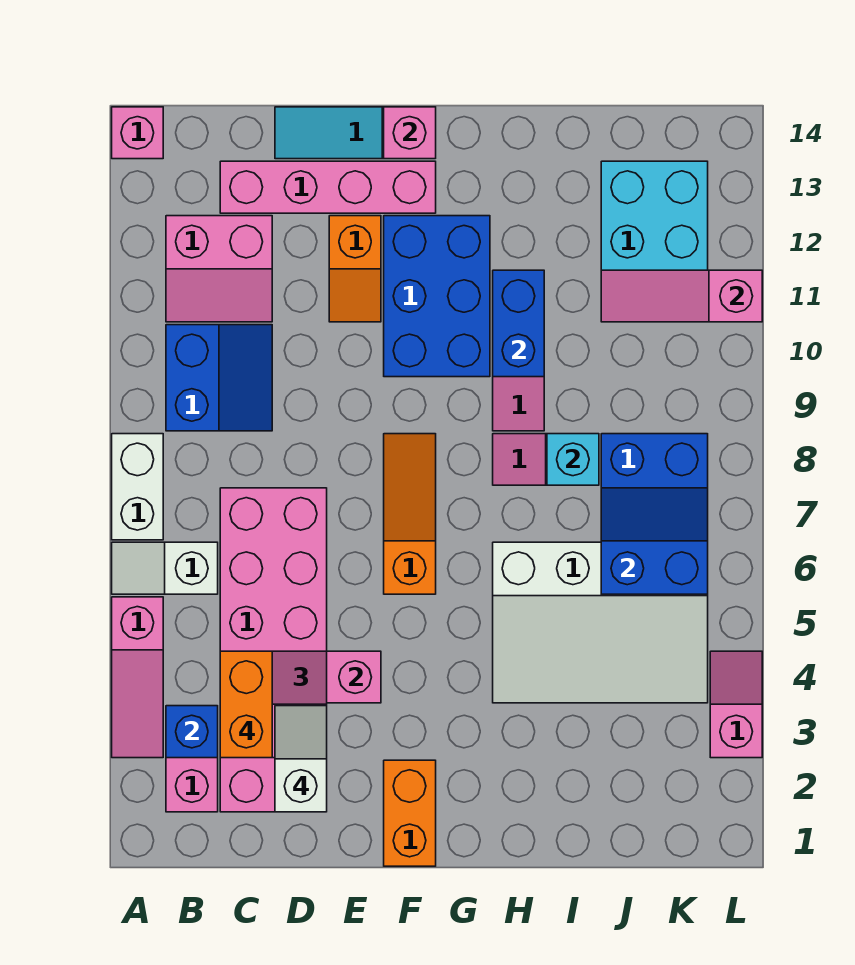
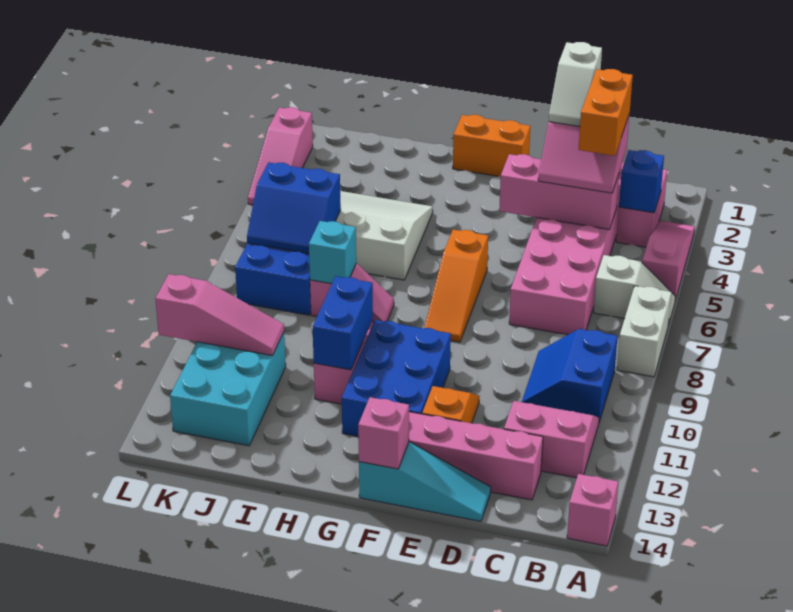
orange 1x2 brick [384,760,436,866] -> orange 1x2 brick turned to [453,115,530,176]
pink 1x2 slope [710,651,762,758] -> pink 1x3 slope [248,107,313,205]

